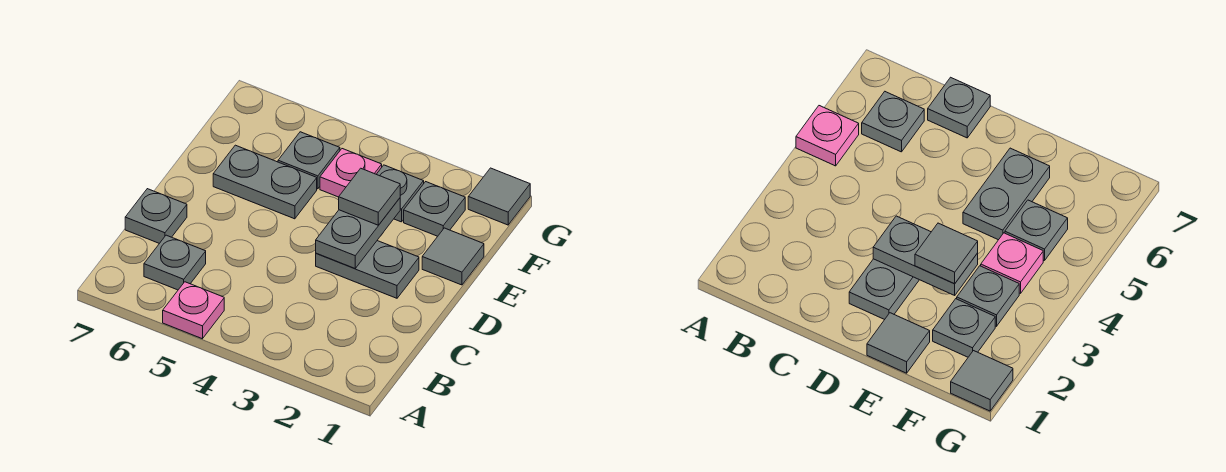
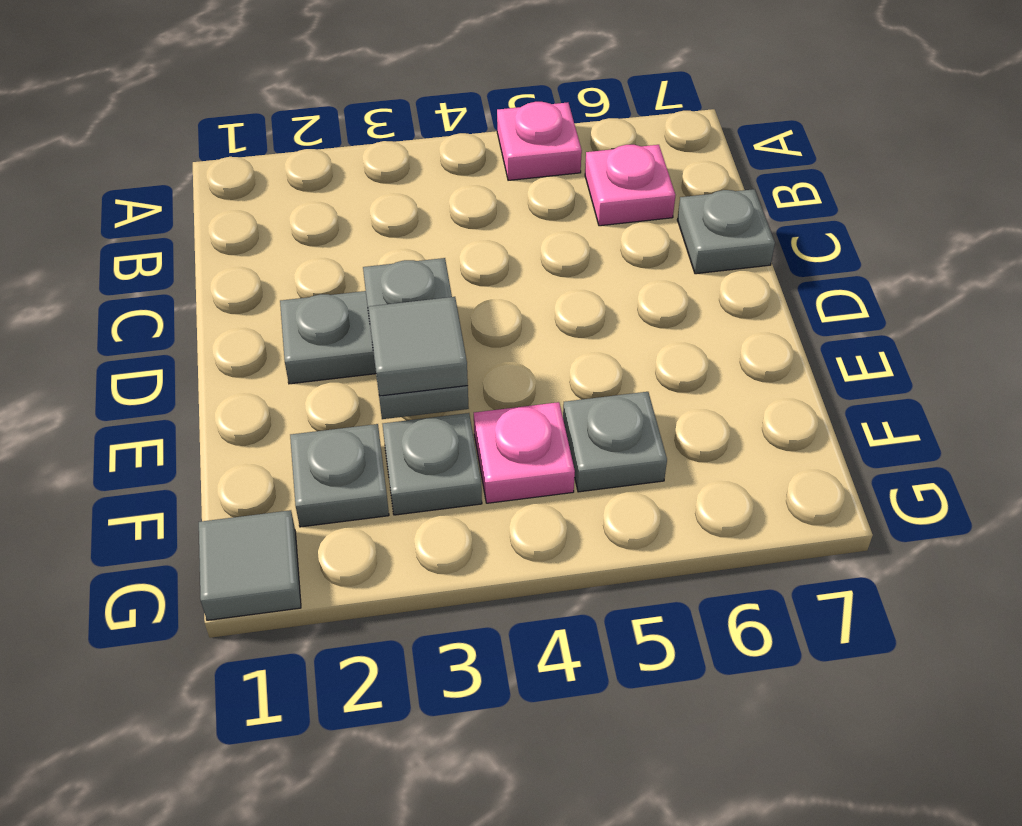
grey 1x1 plate [144,235,206,290] -> pink 1x1 plate [585,145,675,226]
grey 1x1 tile [422,228,484,285] -> none
grey 1x2 plate [213,145,317,219] -> none

